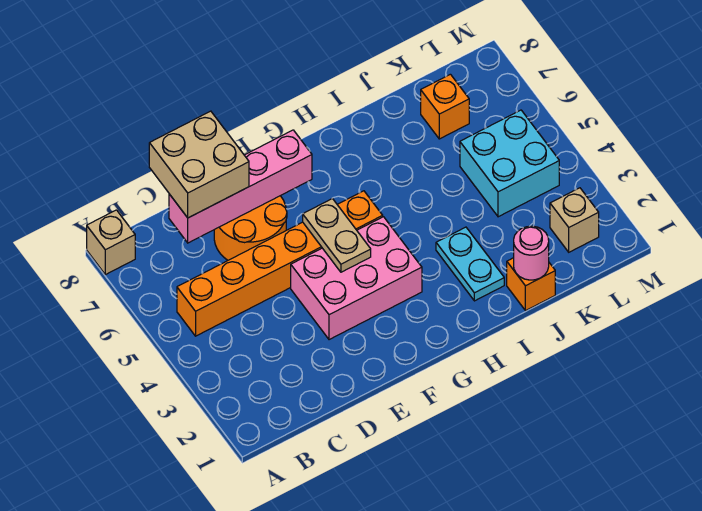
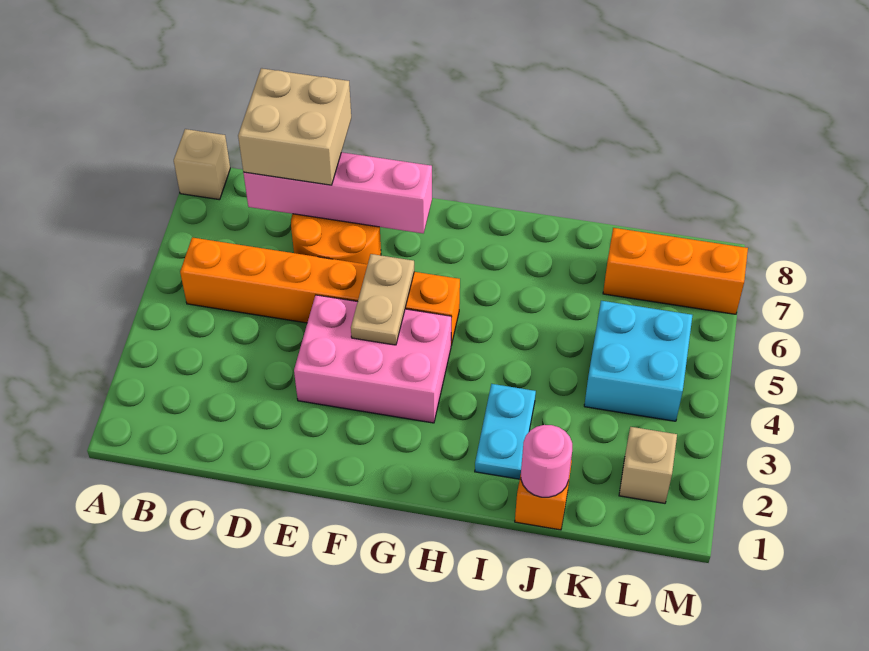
orange 1x1 brick [421,74,469,139] -> orange 1x3 brick [603,228,748,314]

